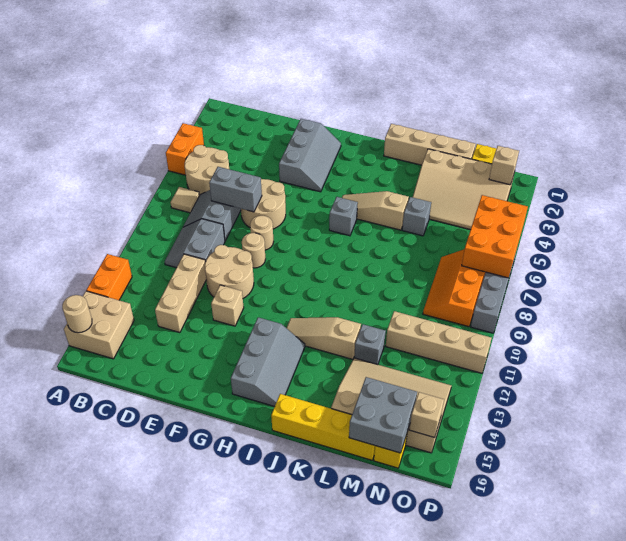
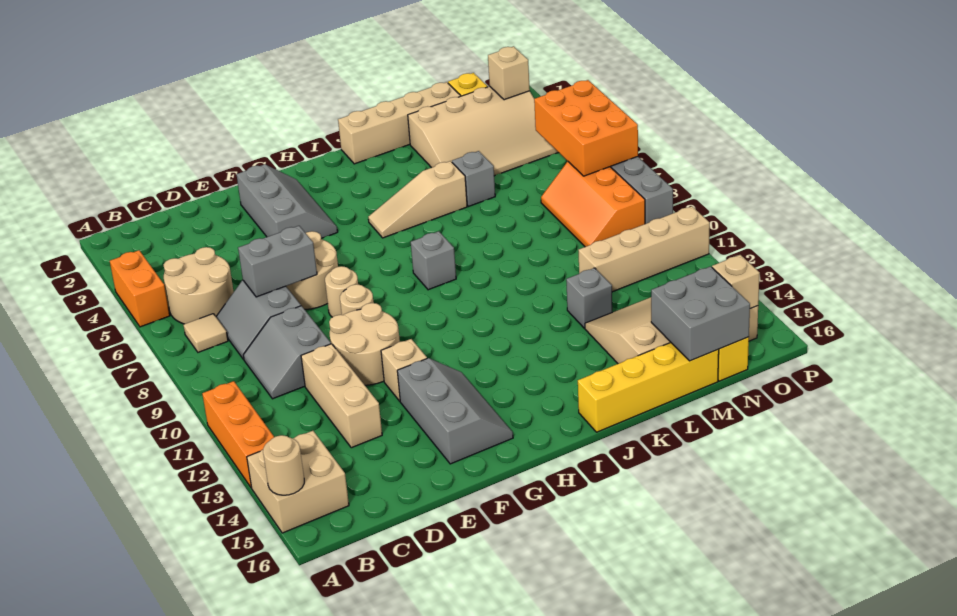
orange 1x2 brick [86,254,132,300] -> orange 1x3 brick [202,381,274,488]
grey 2x3 slope [231,317,305,407] -> grey 2x3 slope moved to [397,358,513,464]
grey 1x1 brick [329,197,358,236] -> grey 1x1 brick moved to [411,231,456,290]
tan 1x3 slope [287,317,361,359] -> none

